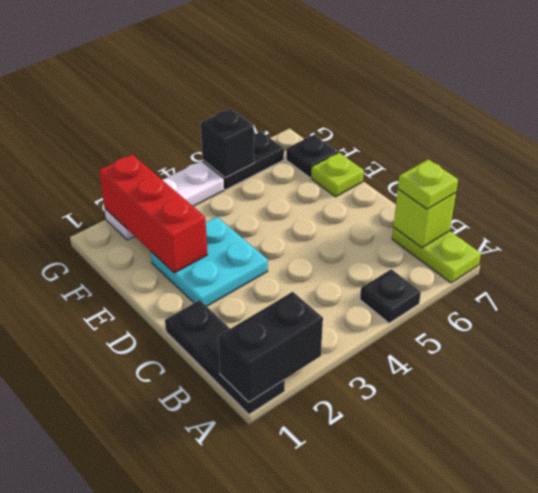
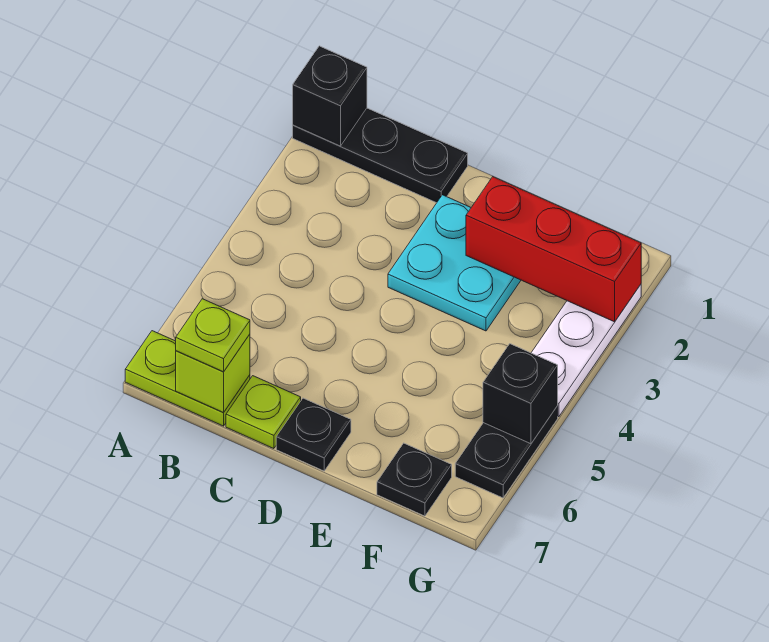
black 1x2 brick [218,292,323,402] -> black 1x1 brick [293,46,367,146]
black 1x1 plate [360,269,421,323] -> black 1x1 plate moved to [276,398,351,471]
lime 1x1 plate [311,153,364,197] -> lime 1x1 plate moved to [226,376,301,449]

